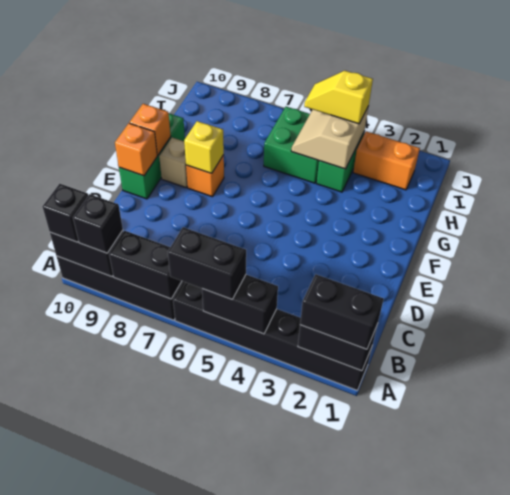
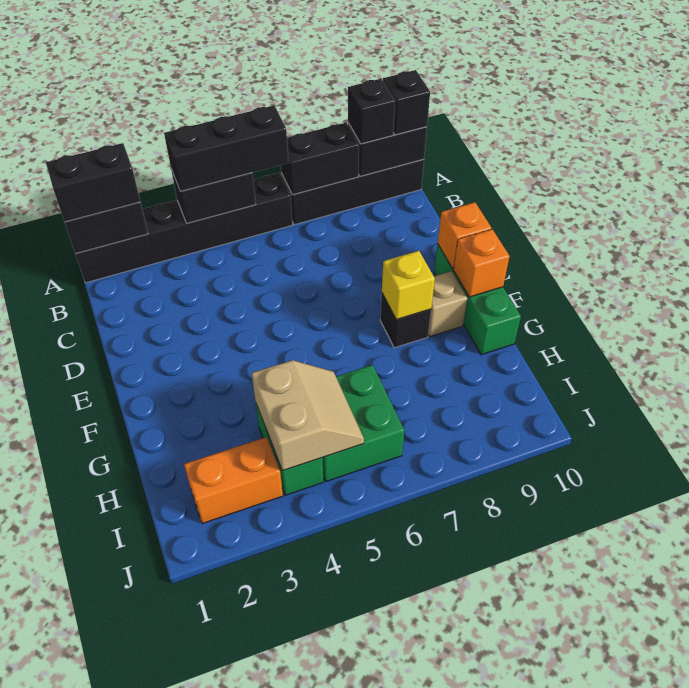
black 1x2 brick [168,227,246,299] -> black 1x3 brick [164,105,289,191]
orange 1x1 brick [186,155,224,197] -> black 1x1 brick [380,294,431,348]
yellow 1x2 slope [304,71,373,124] -> none

